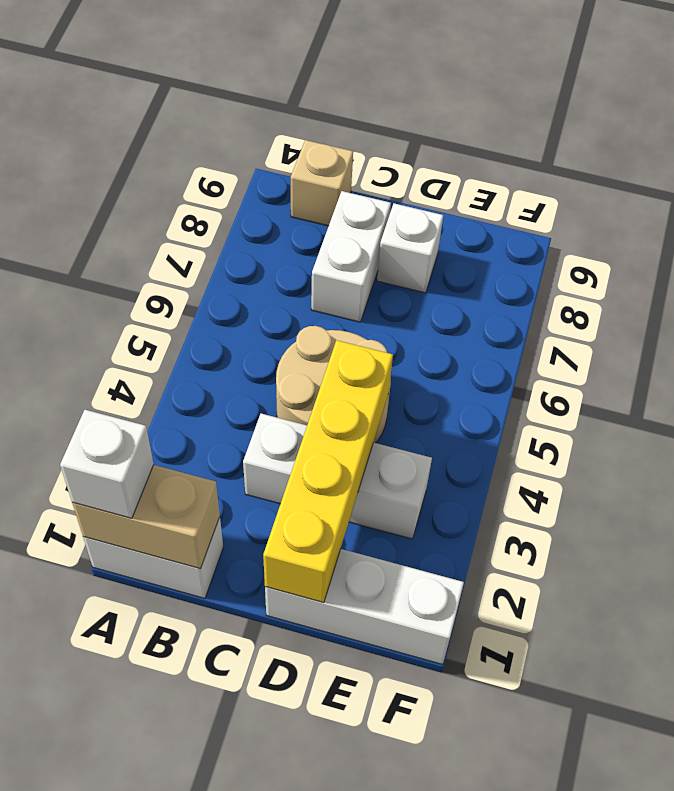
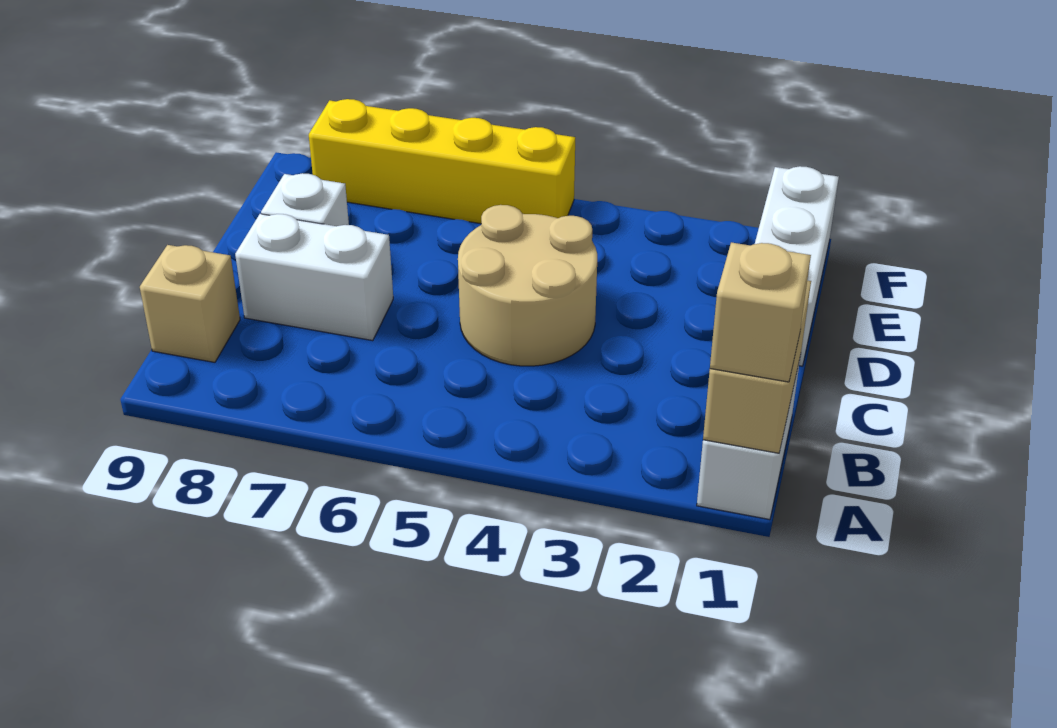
white 1x1 brick [60,410,154,518] -> tan 1x1 brick [710,242,811,382]
white 1x3 brick [243,414,432,539] -> none
yellow 1x4 brick [263,340,393,603] -> yellow 1x4 brick moved to [309,99,575,224]

